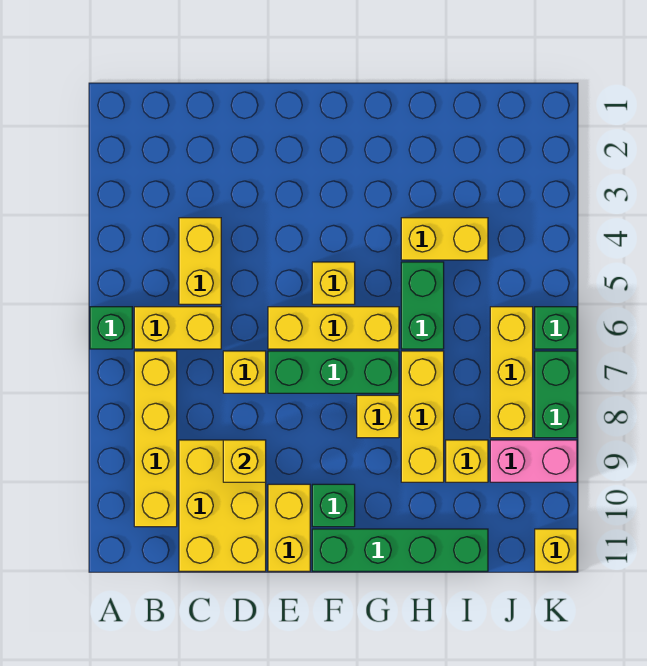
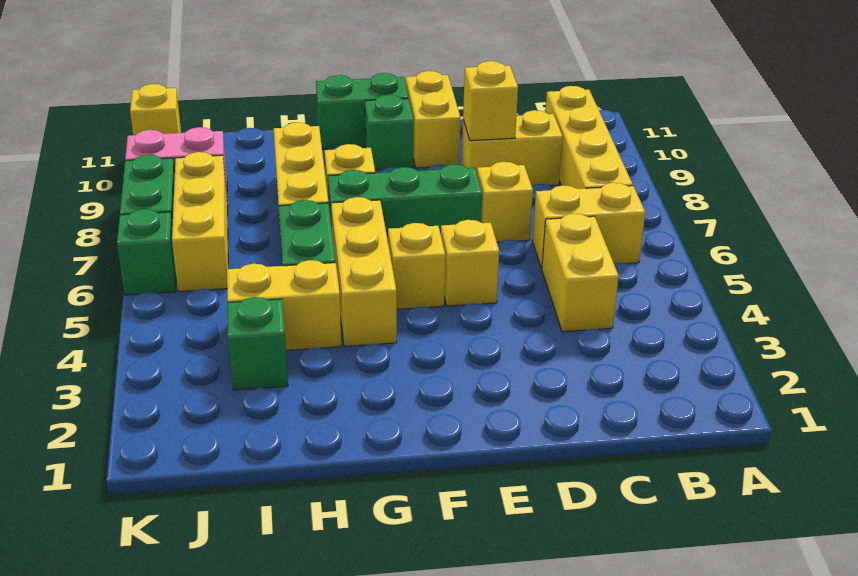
green 1x1 brick [90,307,132,349] -> green 1x1 brick moved to [227,297,288,390]
yellow 2x3 brick [179,440,266,571] -> yellow 1x2 brick [462,110,563,186]
yellow 1x3 brick [268,307,399,349] -> yellow 1x3 brick turned to [331,197,397,347]
green 1x4 brick [312,529,488,571] -> green 1x2 brick [316,73,408,149]
yellow 1x1 brick [446,440,488,482] -> yellow 1x1 brick moved to [441,220,499,306]

